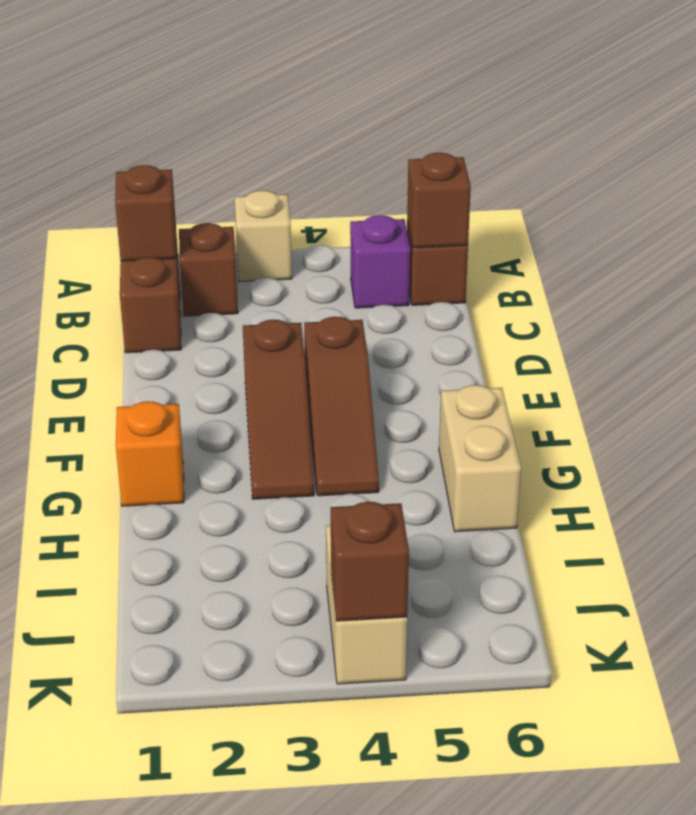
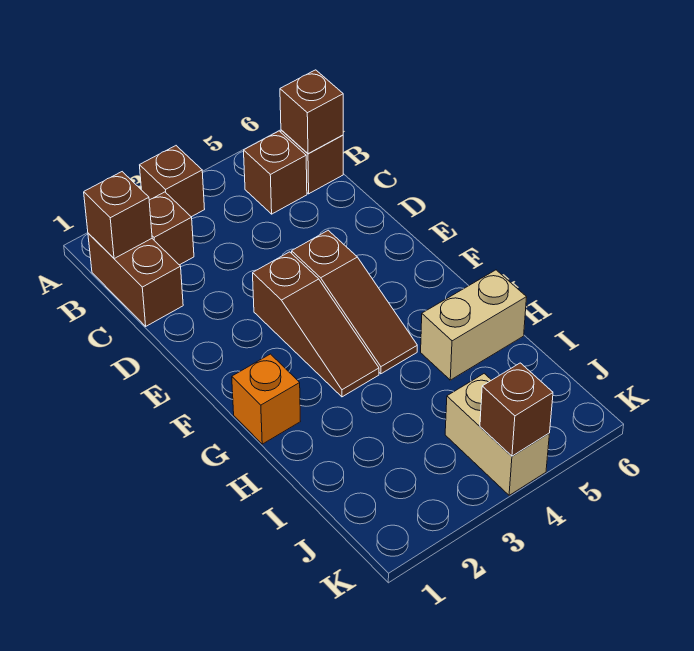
tan 1x1 brick [235,190,292,282] -> brown 1x1 brick [140,146,205,217]
purple 1x1 brick [350,215,410,308] -> brown 1x1 brick [244,131,307,214]
tan 1x2 brick [439,385,521,532] -> tan 1x2 brick turned to [421,270,527,380]

